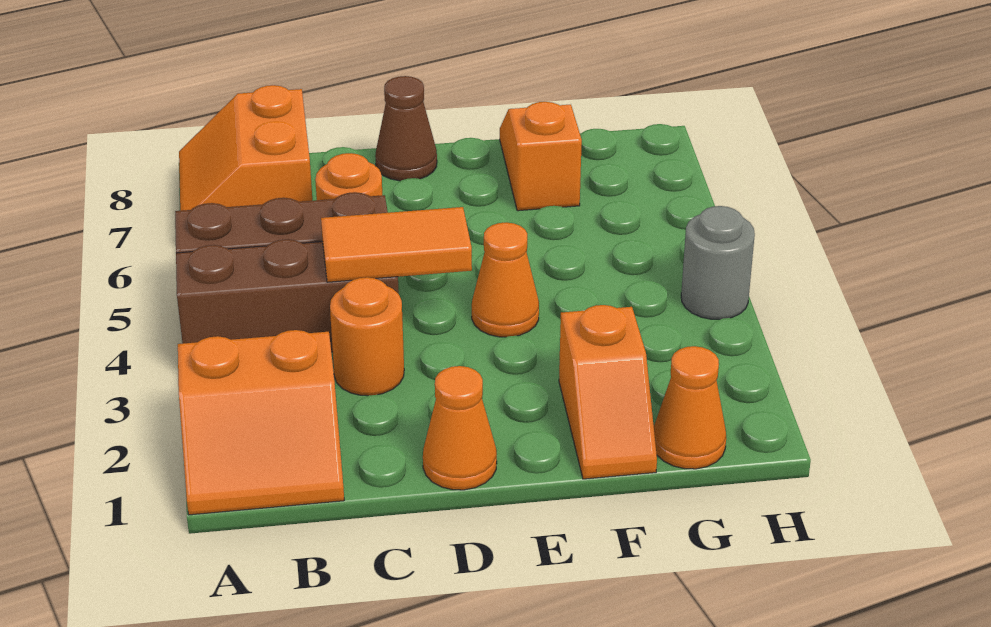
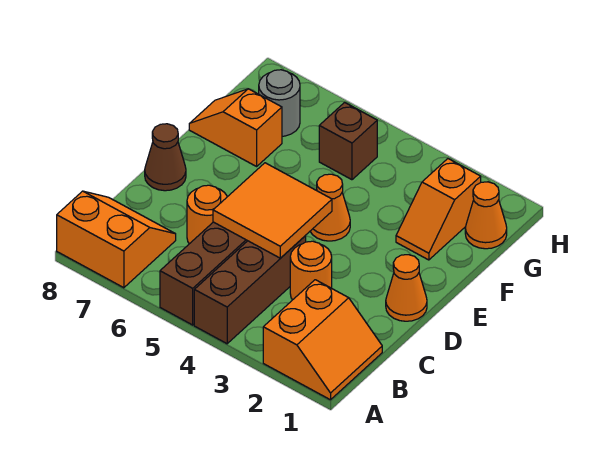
orange 2x2 slope [179,85,312,211] -> orange 2x2 slope turned to [57,191,176,288]
orange 1x2 tile [321,207,472,282] -> orange 2x2 tile [213,163,332,258]
orange 1x2 slope [559,305,657,479] -> orange 1x2 slope turned to [396,159,481,260]
none -> brown 1x1 brick [319,102,377,180]
grey 1x1 round brick [681,206,755,319] -> grey 1x1 round brick moved to [259,70,300,136]

